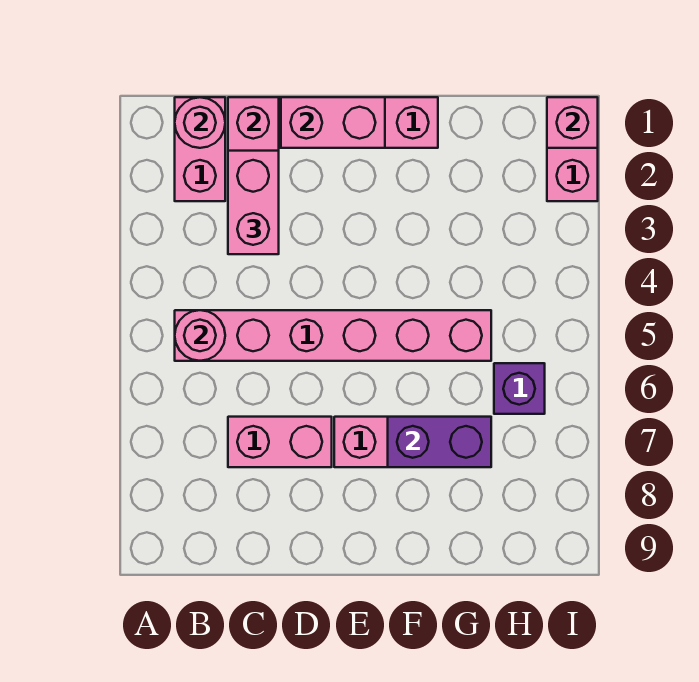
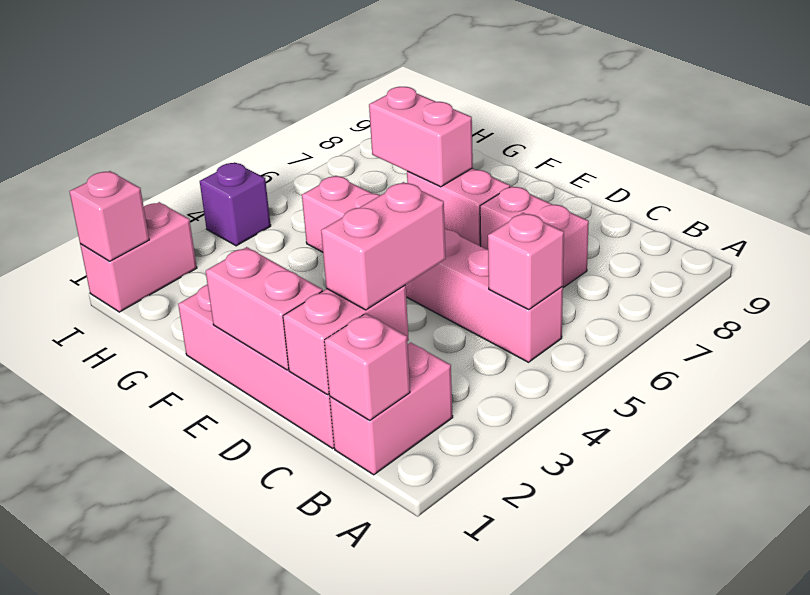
pink 1x1 round brick [175,97,225,148] -> pink 1x1 brick [324,313,410,420]
pink 1x1 round brick [175,310,225,361] -> pink 1x1 brick [488,213,564,310]
purple 1x2 brick [388,417,491,467] -> pink 1x2 brick [369,87,473,187]
purple 1x1 brick [494,363,545,414] -> purple 1x1 brick moved to [200,162,271,246]

